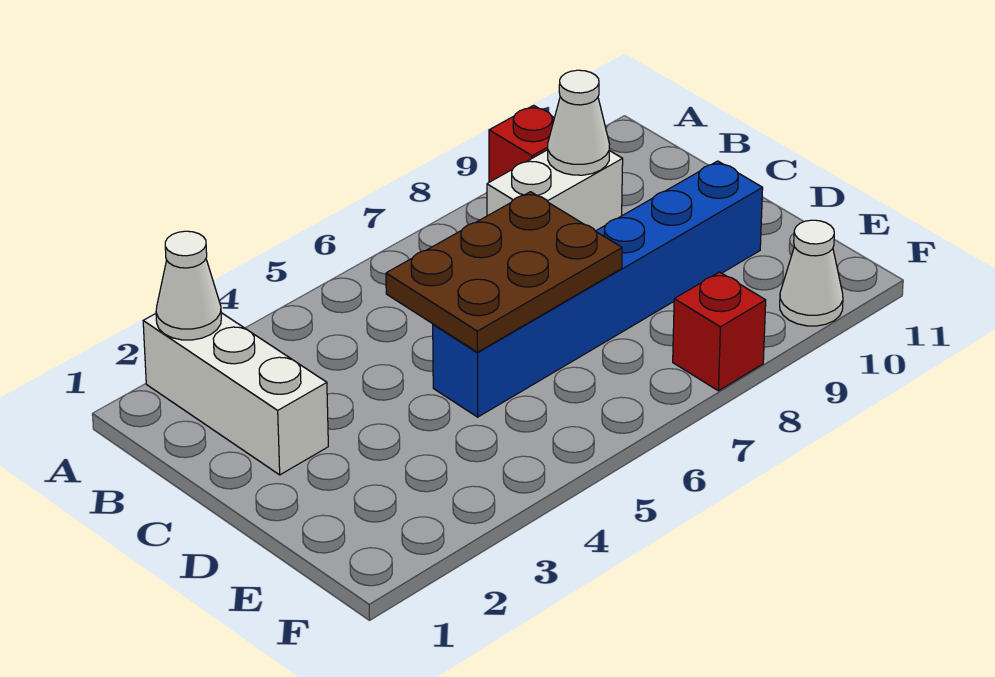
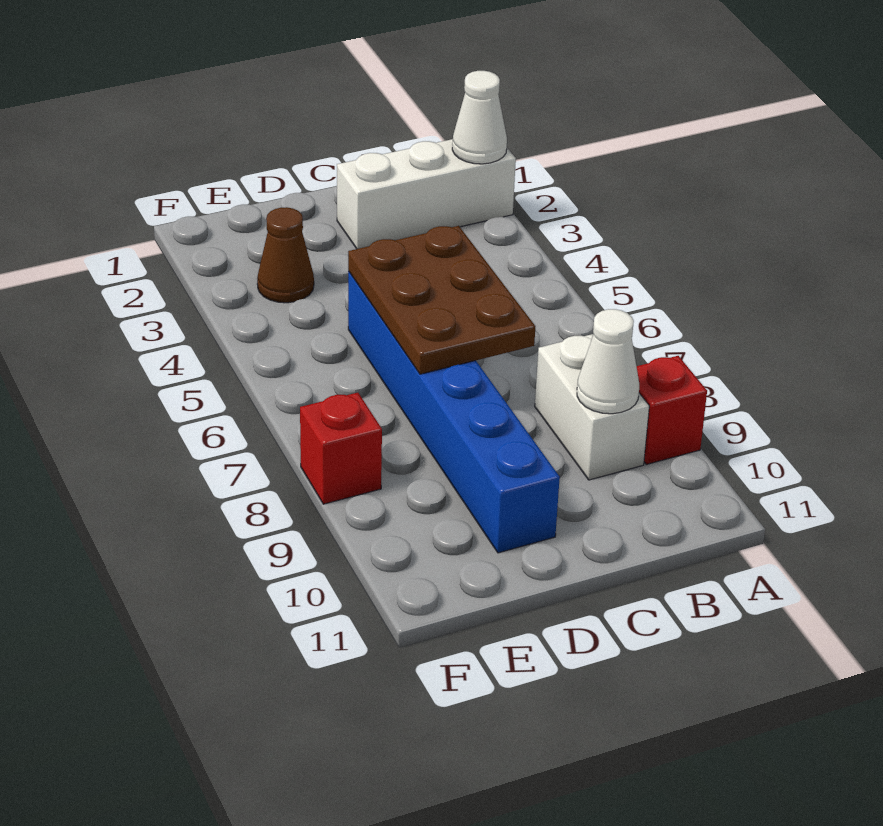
none -> brown 1x1 cone [257,207,314,303]
white 1x1 cone [780,220,843,326] -> none

